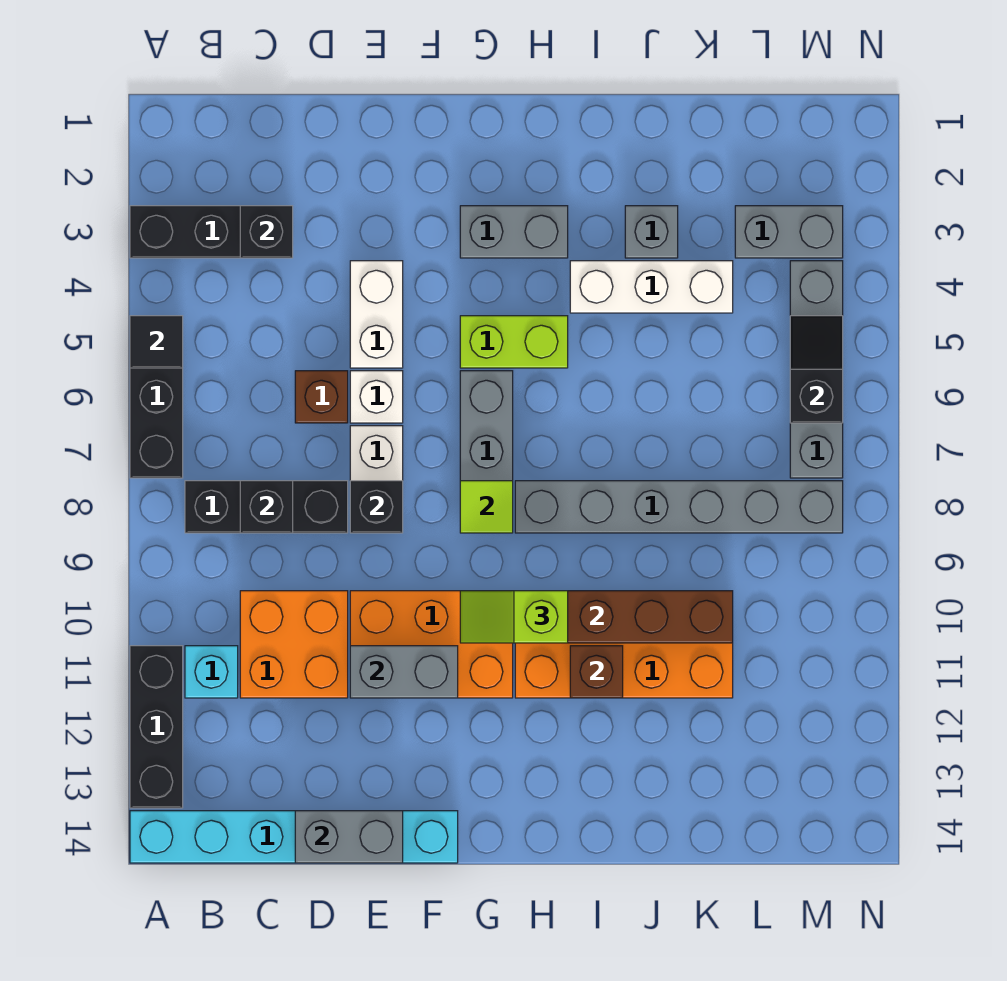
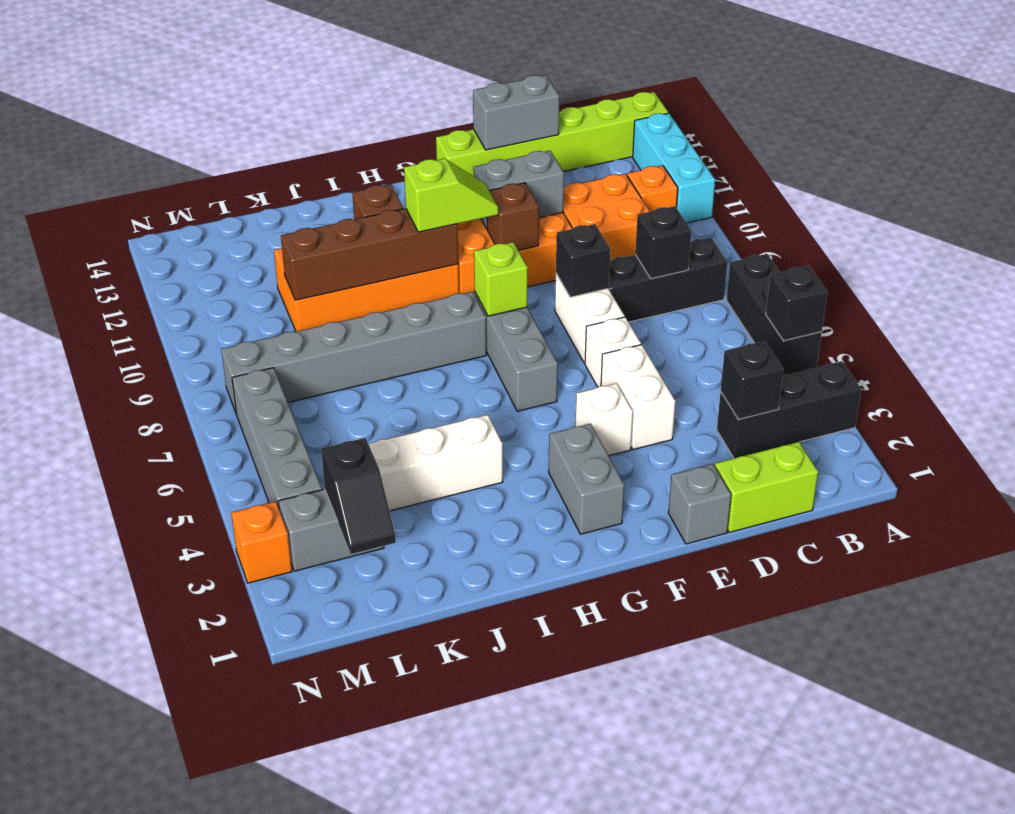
black 1x1 tile [130,316,183,368] -> black 1x1 brick [766,266,827,341]
black 1x3 brick [130,646,183,808] -> cyan 1x3 brick [633,113,715,223]
cyan 1x6 brick [130,811,458,863] -> lime 1x6 brick [436,92,668,176]
cyan 1x1 brick [185,646,238,698] -> orange 1x1 brick [627,166,678,212]
brown 1x1 brick [295,371,348,423] -> brown 1x1 brick moved to [487,183,539,251]
none -> white 1x1 brick [575,383,633,456]
grey 1x2 brick [460,206,568,258] -> grey 1x2 brick turned to [549,424,624,534]
lime 1x2 brick [460,316,568,368] -> lime 1x2 brick moved to [715,442,818,532]
lime 1x1 tile [460,481,513,533] -> lime 1x1 brick [474,242,528,316]
grey 1x1 brick [625,206,678,258] -> grey 1x1 brick moved to [668,464,731,544]
black 1x2 slope [790,316,843,423] -> black 1x2 slope moved to [321,438,396,554]
none -> orange 1x1 brick [231,501,292,583]

